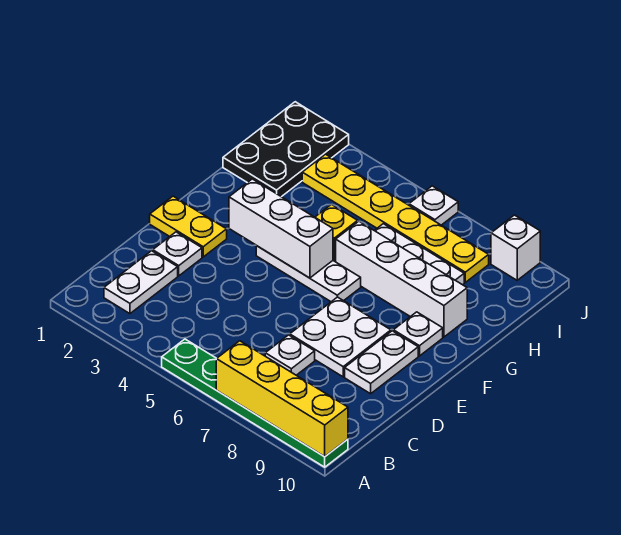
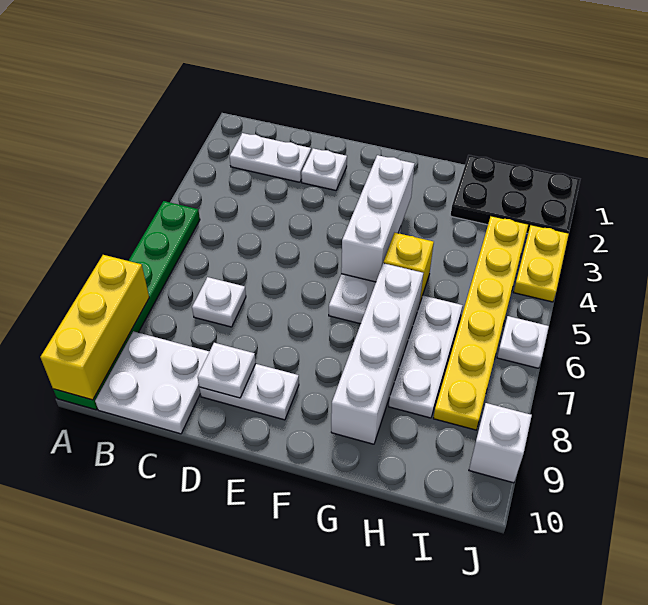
yellow 1x4 brick [216,341,348,457] -> yellow 1x3 brick [40,255,149,400]
white 2x2 plate [290,297,391,377] -> white 2x2 plate moved to [95,331,209,434]
yellow 1x2 plate [150,196,227,257] -> yellow 1x2 plate moved to [514,225,569,302]
white 1x1 plate [393,312,443,356] -> white 1x1 plate moved to [198,343,256,398]

